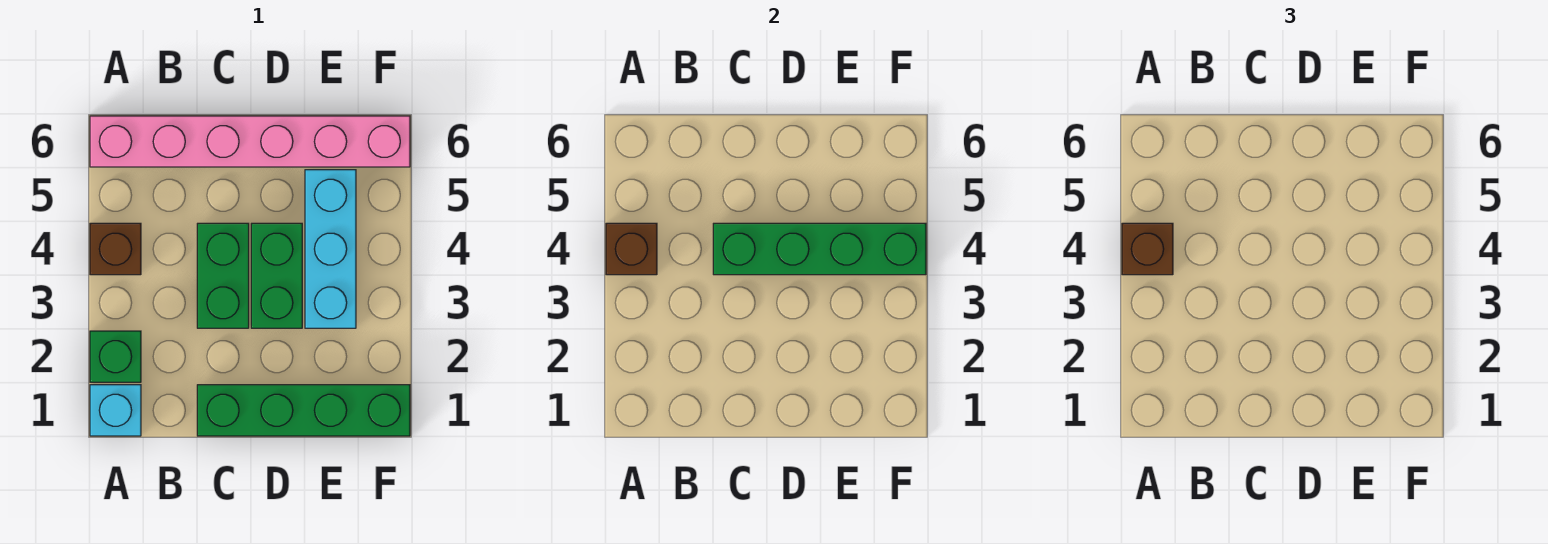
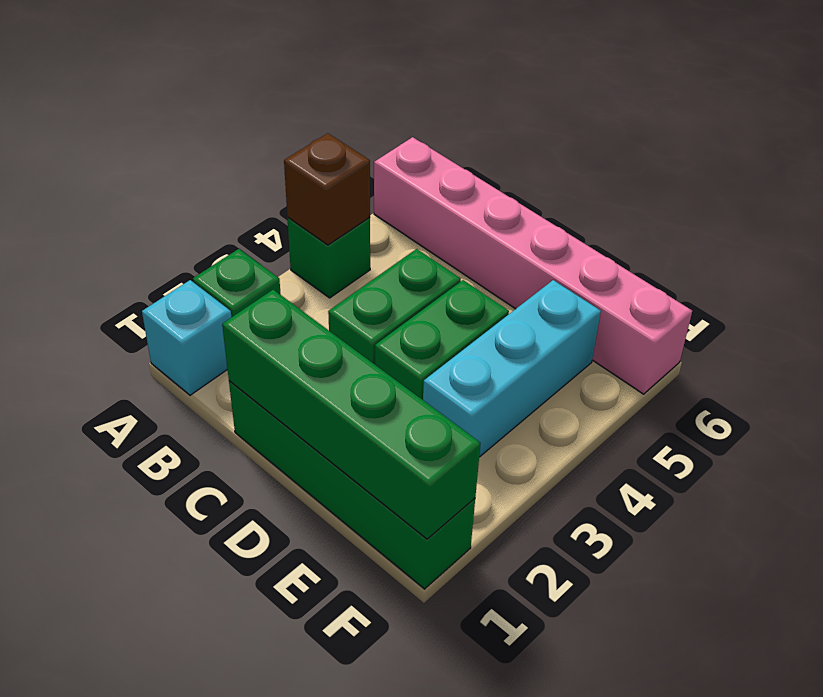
brown 1x1 brick [90,223,141,275] -> green 1x1 brick [287,217,370,298]
brown 1x1 brick [1122,223,1173,275] -> none
green 1x4 brick [713,223,926,275] -> green 1x4 brick moved to [222,290,481,539]

